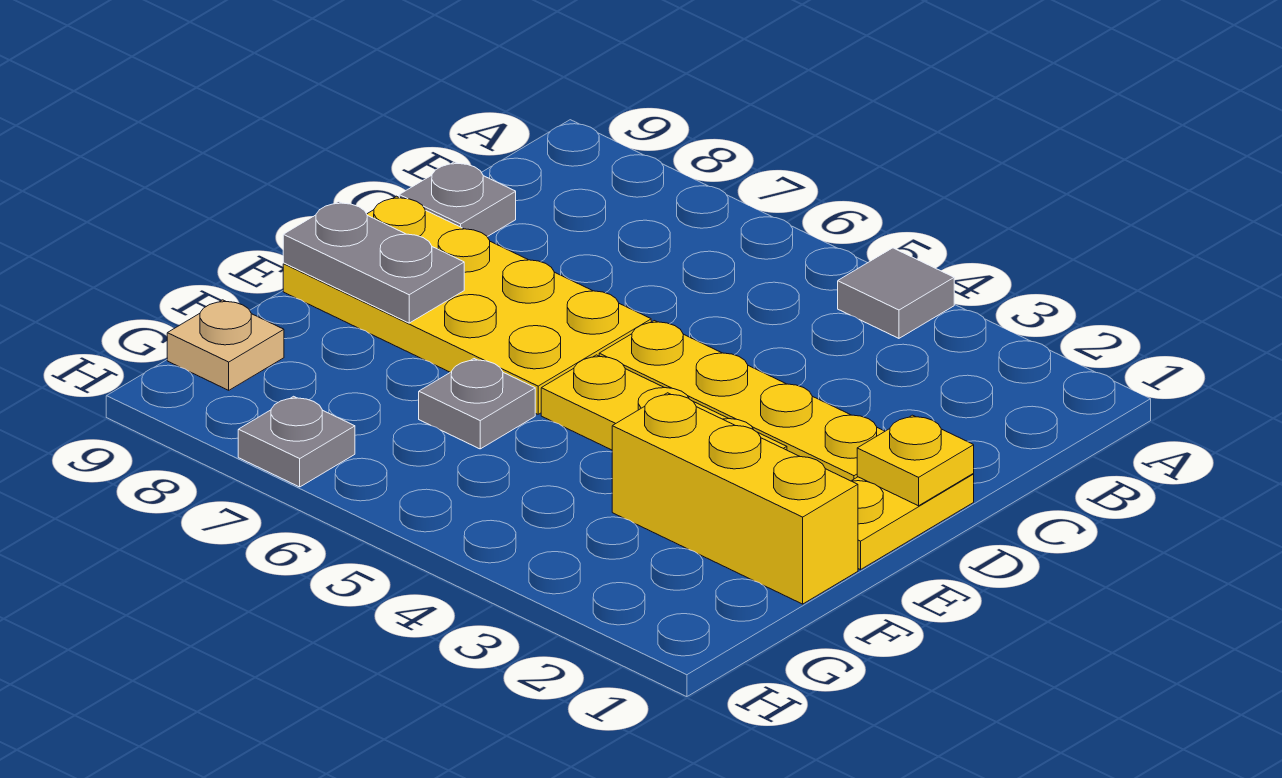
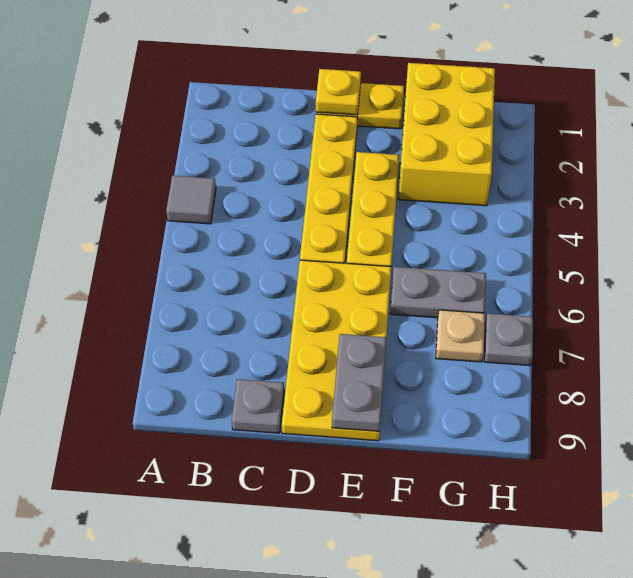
yellow 1x3 brick [612,393,858,604] -> yellow 2x3 brick [398,63,495,206]
grey 1x1 plate [419,359,535,449] -> grey 1x2 plate [390,267,486,318]
tan 1x1 plate [167,300,284,390] -> tan 1x1 plate moved to [436,310,485,362]

